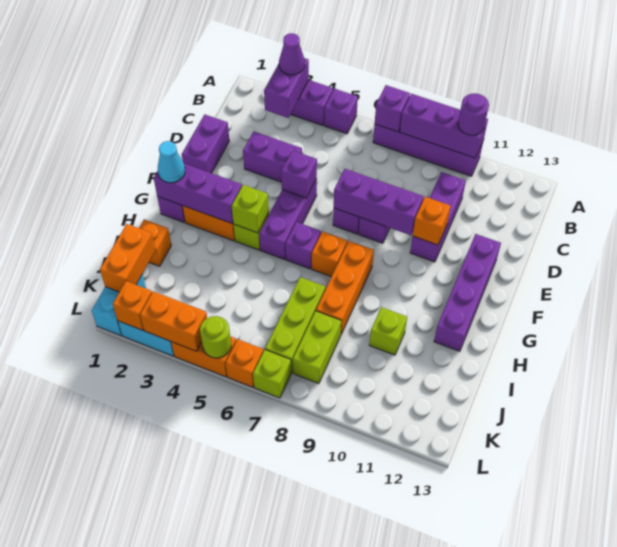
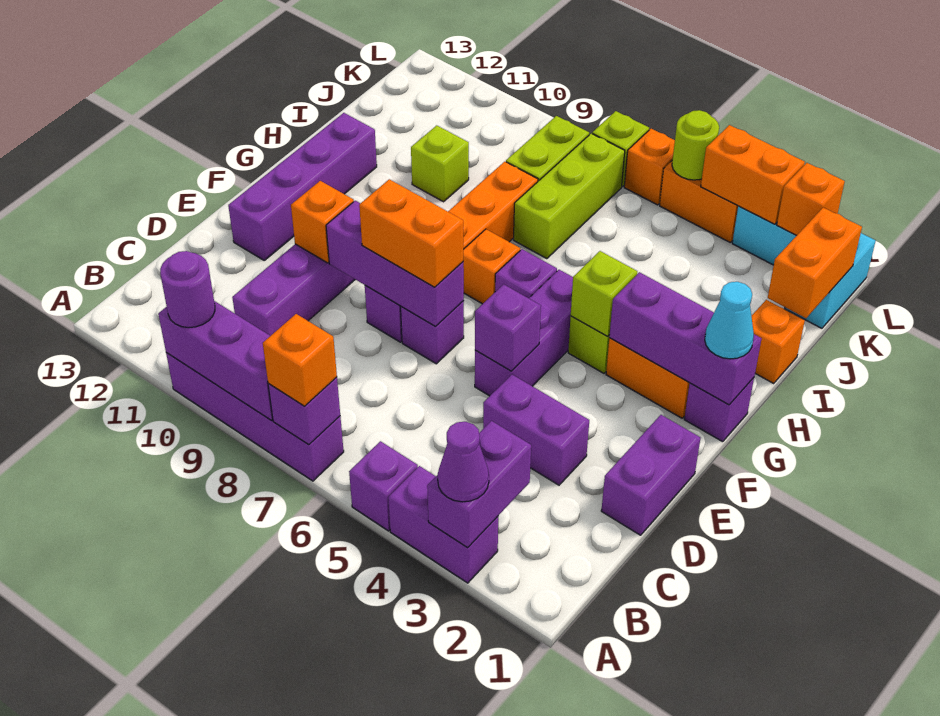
none -> orange 1x1 brick [263,314,337,406]
none -> orange 1x2 brick [359,179,463,287]

